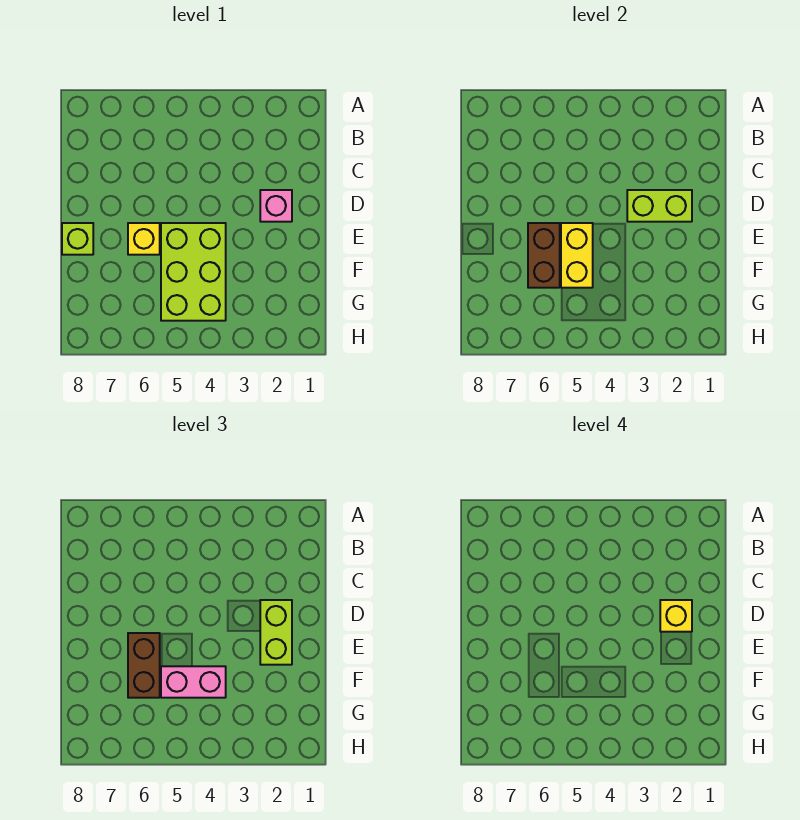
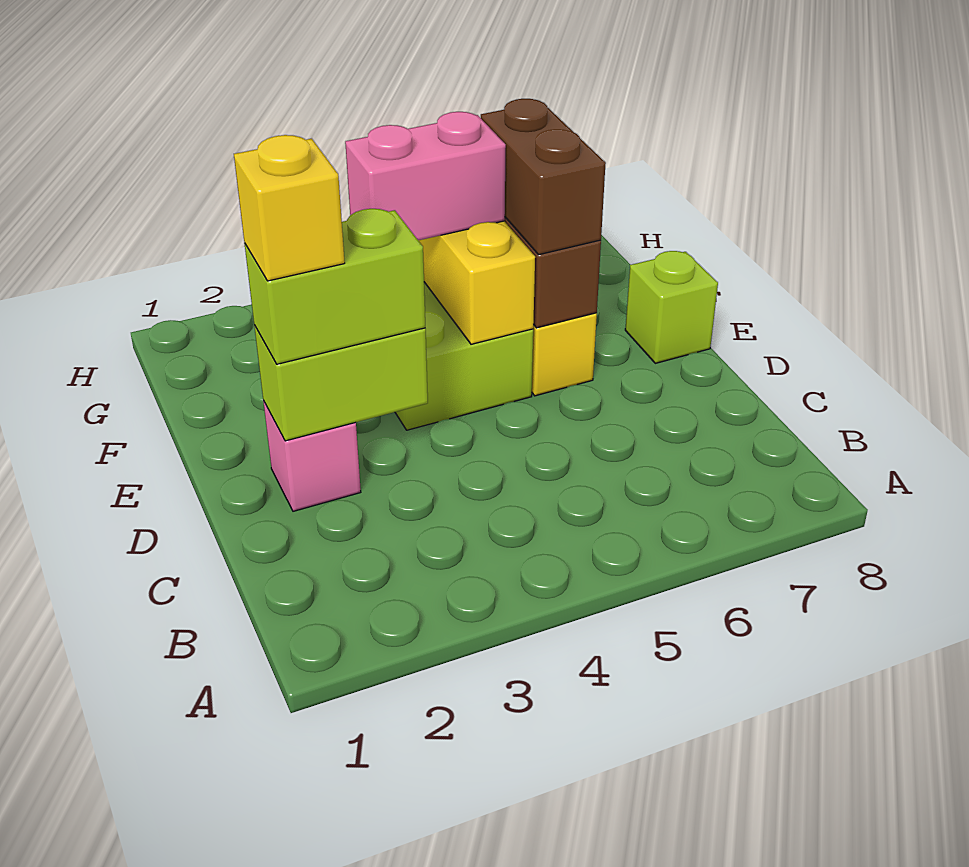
lime 1x2 brick [260,600,292,665] -> lime 1x2 brick turned to [245,209,425,364]

